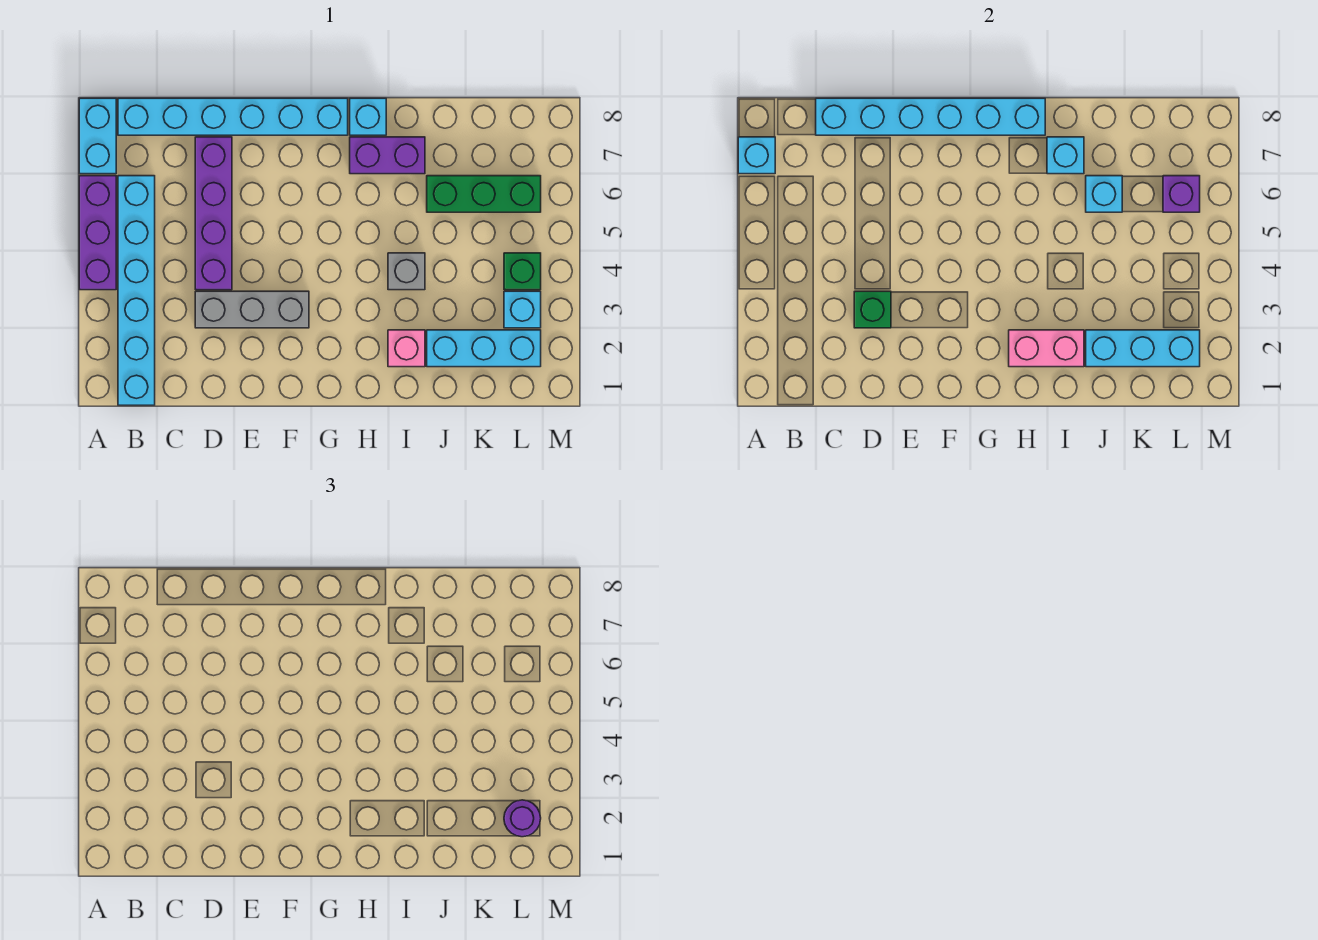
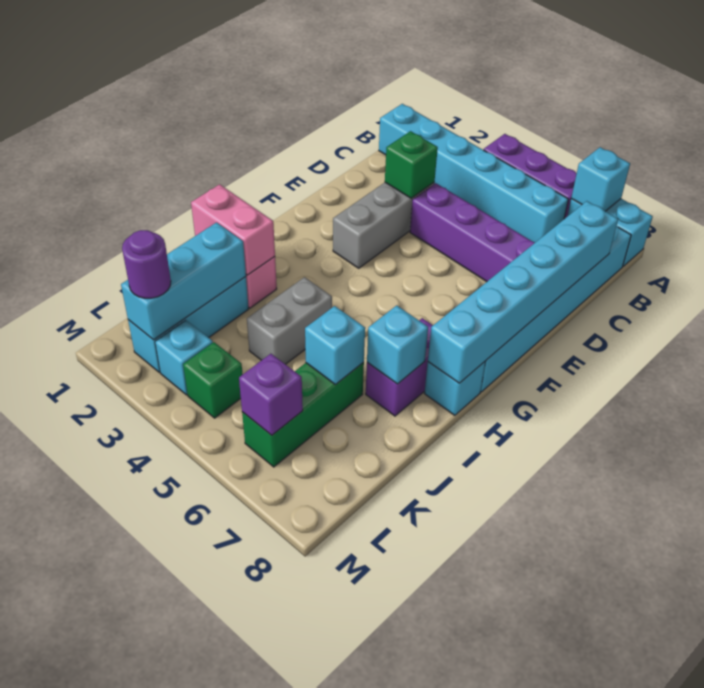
pink 1x2 brick [1009,330,1084,367] -> pink 1x2 brick turned to [191,184,275,275]
grey 1x1 brick [388,253,425,290] -> grey 1x2 brick [247,277,332,364]

